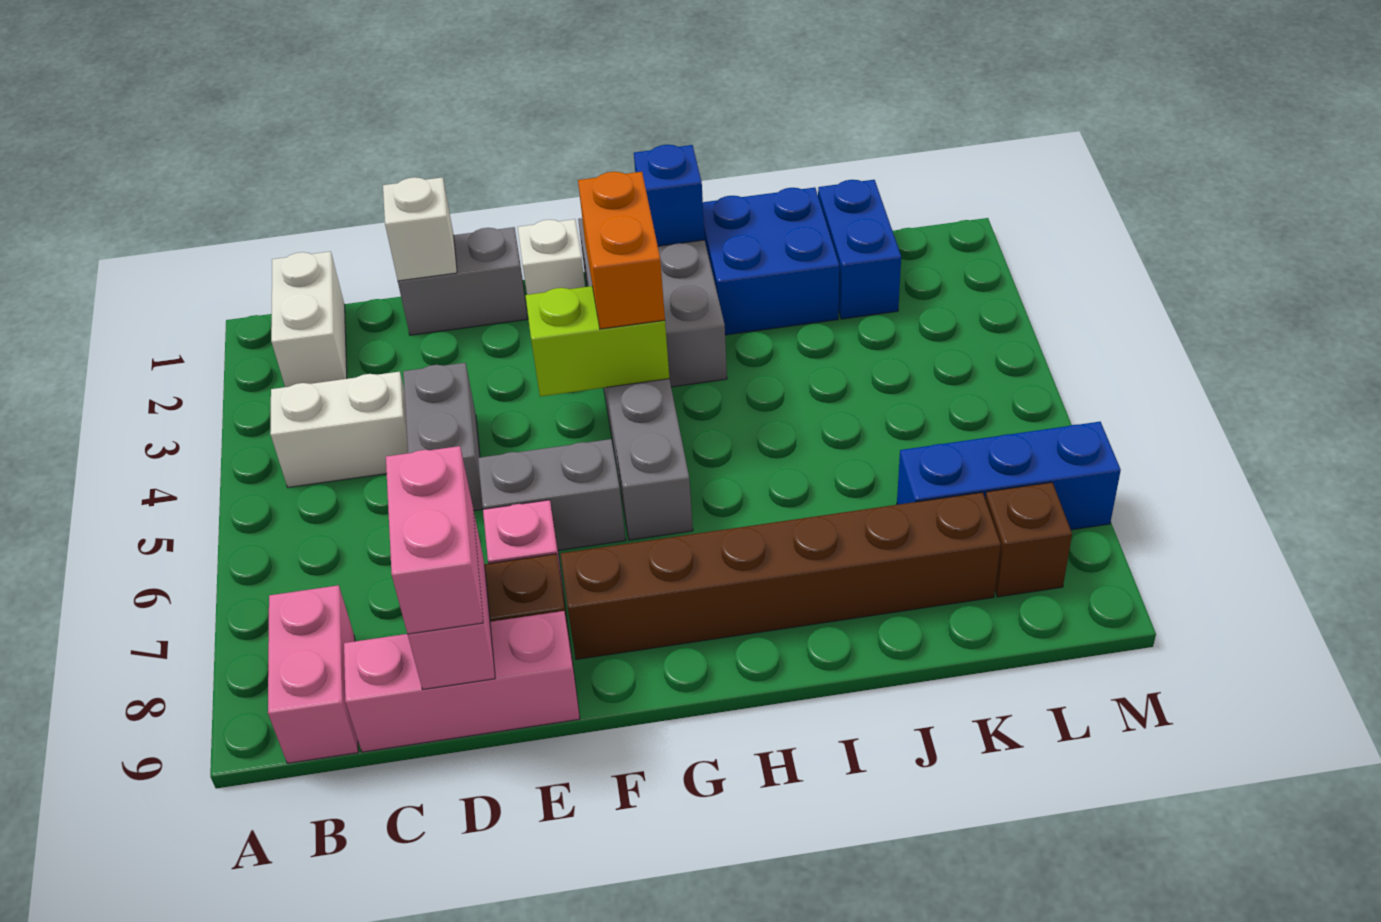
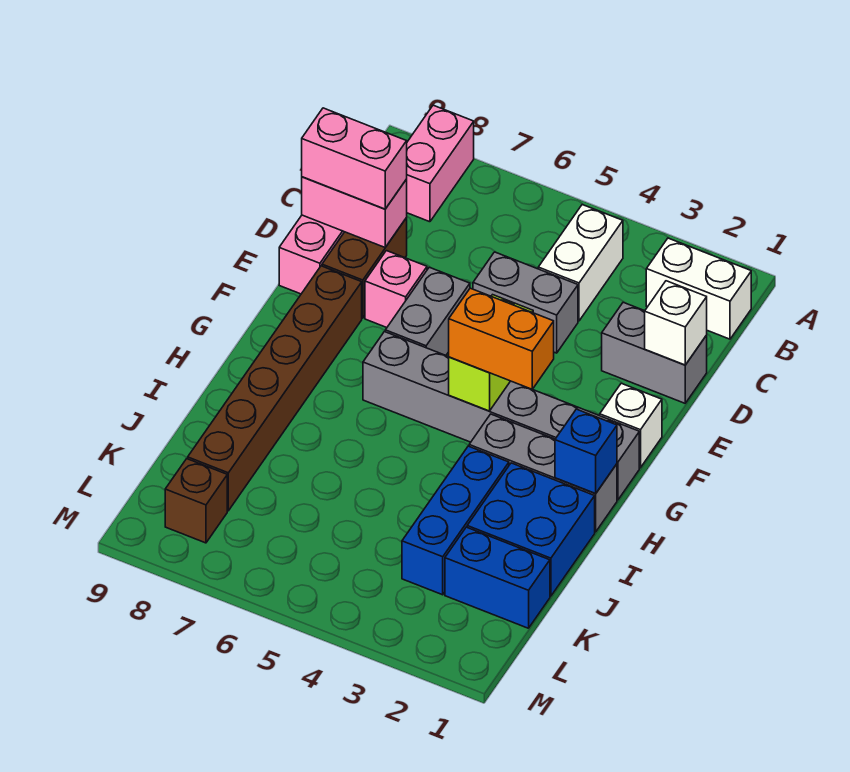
pink 1x2 brick [268,585,358,763] -> pink 1x2 brick turned to [407,105,474,222]
grey 1x2 brick [398,227,528,335] -> grey 1x2 brick turned to [602,302,707,403]
blue 1x3 brick [897,422,1121,530] -> blue 1x3 brick moved to [402,446,509,595]

